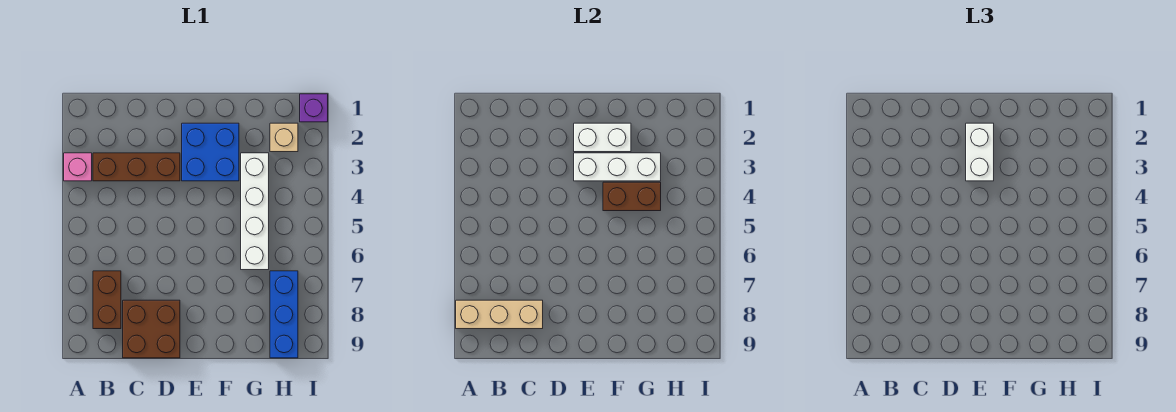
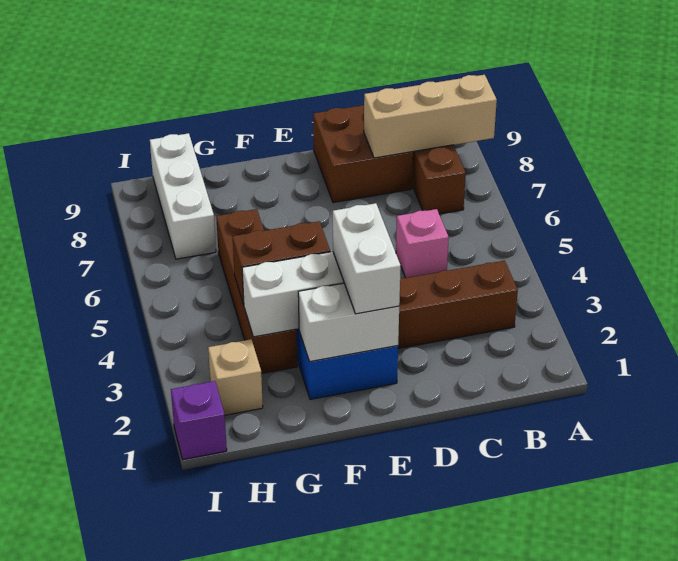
pink 1x1 brick [64,153,92,181] -> pink 1x1 brick moved to [396,209,449,278]
white 1x4 brick [241,153,269,270] -> brown 1x4 brick [216,209,297,374]
blue 1x3 brick [270,271,298,358] -> white 1x3 brick [150,133,216,259]

